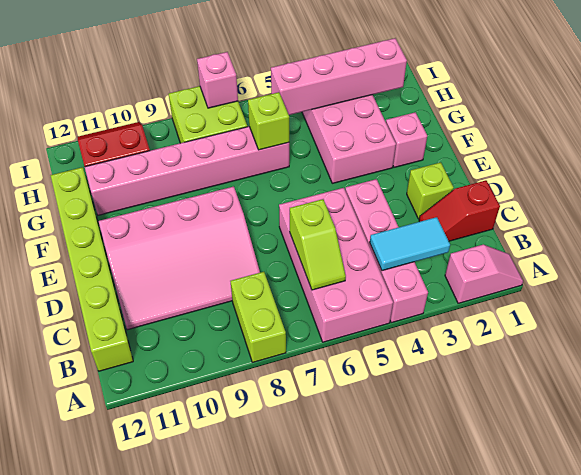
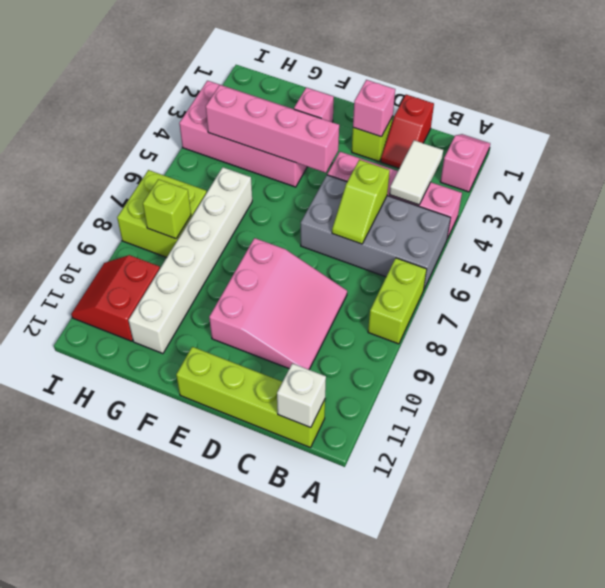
pink 2x4 brick [279,188,393,342] -> grey 2x4 brick [301,175,450,289]
lime 1x2 brick [231,272,286,362] -> lime 1x2 brick turned to [368,258,427,344]
cyan 1x2 tile [370,217,450,271] -> white 1x2 tile [389,140,443,205]
lime 1x2 slope [290,199,346,290] -> lime 1x2 slope turned to [332,160,390,244]
lime 1x6 brick [51,167,133,371] -> lime 1x4 brick [176,347,325,448]
none -> white 1x1 brick [277,363,326,428]
pink 3x4 slope [99,186,260,330] -> pink 3x3 slope [209,238,347,370]
pink 1x6 brick [85,127,289,215] -> white 1x6 brick [128,167,252,354]
lime 1x1 brick [248,92,289,150] -> lime 1x1 brick moved to [143,179,191,239]
pink 1x4 brick [271,38,407,115] -> pink 1x4 brick turned to [206,85,339,173]
pink 1x1 brick [197,52,238,108] -> pink 1x1 brick moved to [353,80,395,137]

